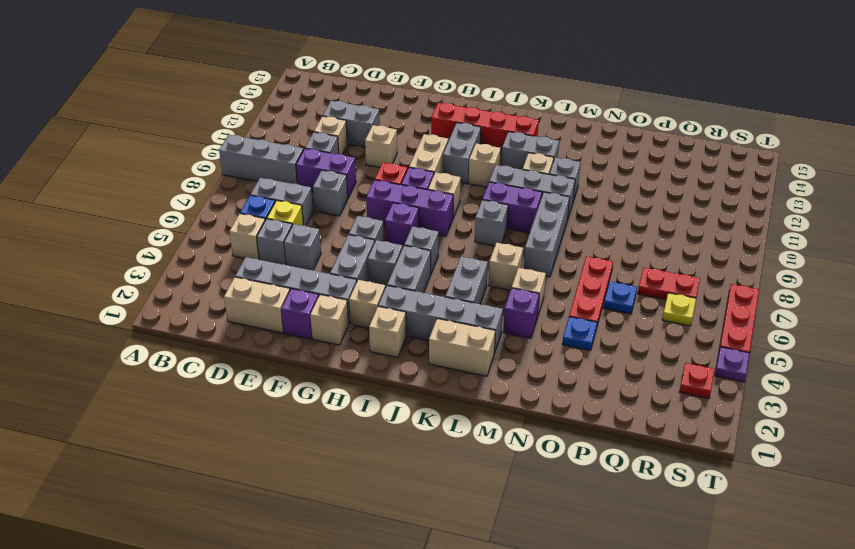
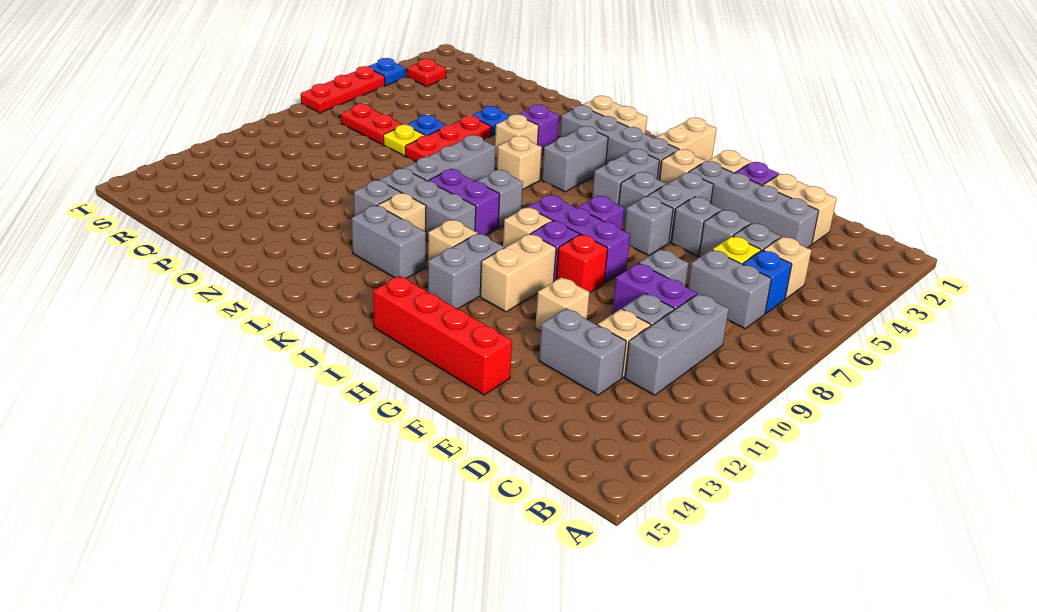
grey 1x3 brick [219,135,303,184] -> grey 1x3 brick turned to [625,294,729,395]
red 1x4 brick [431,103,539,154] -> red 1x4 brick moved to [373,276,512,395]
tan 1x1 brick [369,306,406,357] -> tan 1x2 brick [656,118,716,161]
grey 1x1 brick [404,226,439,273] -> grey 1x1 brick moved to [671,197,722,256]
yellow 1x1 plate [662,293,696,326] -> yellow 1x1 plate moved to [383,125,425,156]
purple 1x1 plate [715,347,750,382] -> blue 1x1 plate [368,58,405,86]

